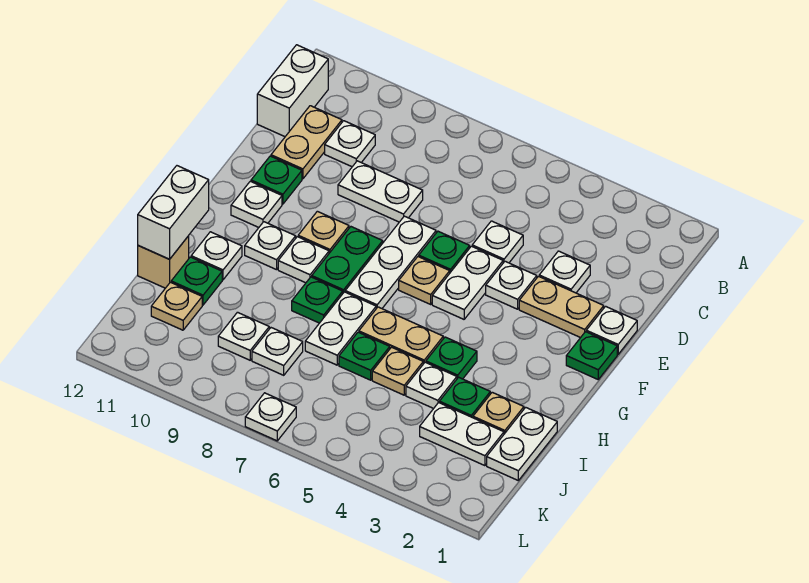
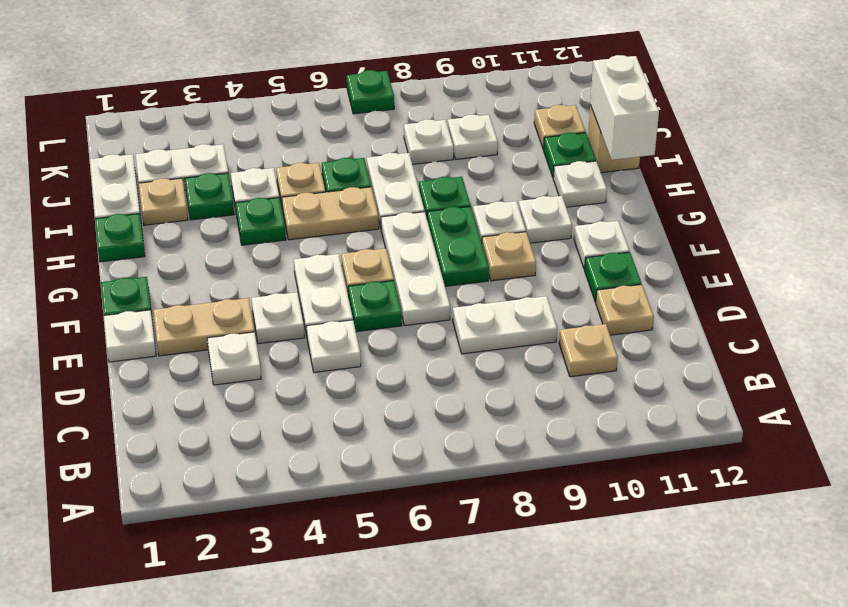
white 1x2 brick [257,45,328,137] -> none
white 1x1 plate [325,121,375,167] -> tan 1x1 plate [559,324,618,377]
tan 1x2 plate [271,106,342,179] -> tan 1x1 plate [596,285,654,335]
none -> green 1x1 plate [95,214,145,262]
white 1x1 plate [245,393,296,441] -> green 1x1 plate [347,70,394,114]

